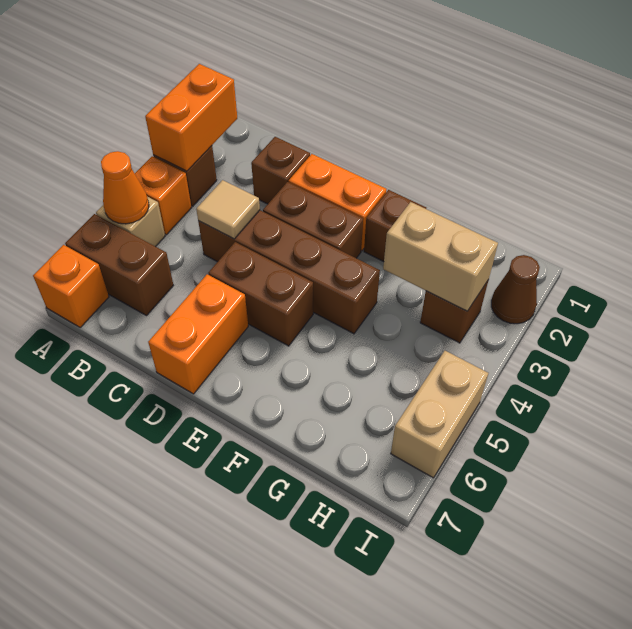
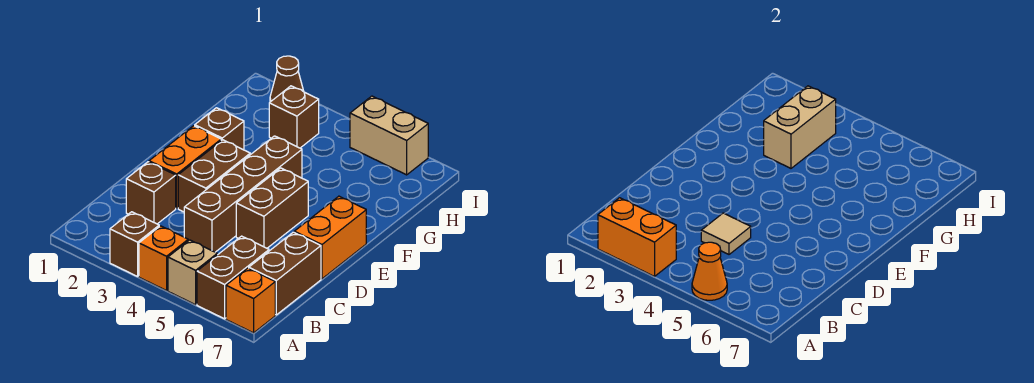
none -> brown 1x2 brick [249,232,321,315]
orange 1x2 brick [148,274,248,394] -> orange 1x2 brick turned to [294,196,366,279]

